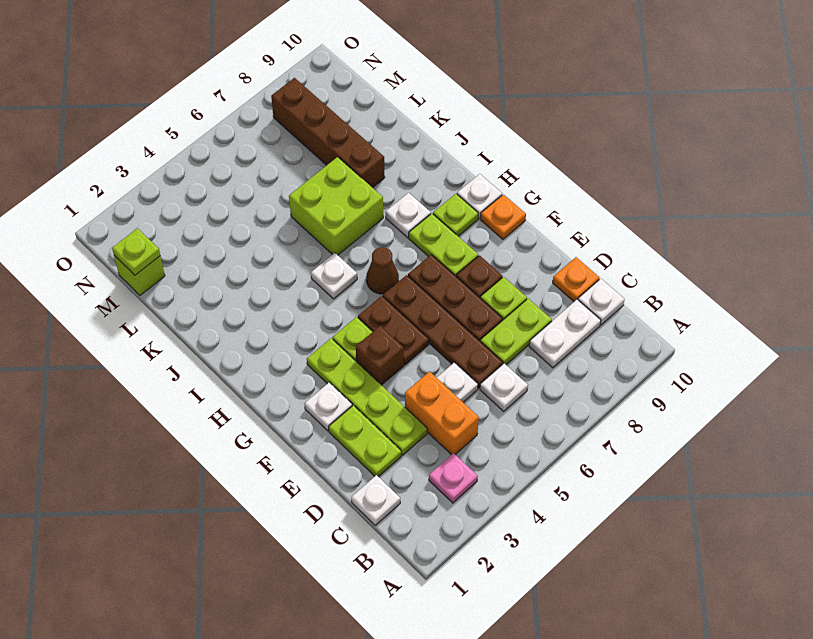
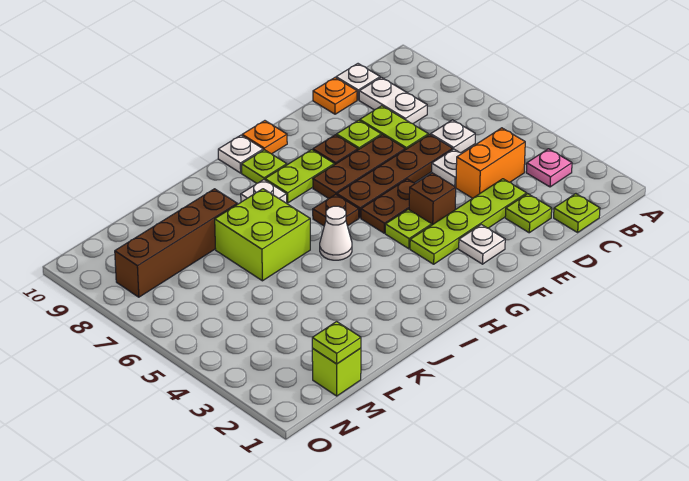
white 1x1 plate [351,475,400,525] -> lime 1x1 plate [554,194,600,232]
lime 1x2 plate [329,405,401,477] -> lime 1x1 plate [505,194,552,233]
brown 1x1 cone [366,247,399,294] -> brown 1x1 plate [313,194,359,226]
white 1x1 plate [311,253,357,299] -> white 1x1 cone [320,206,352,260]

